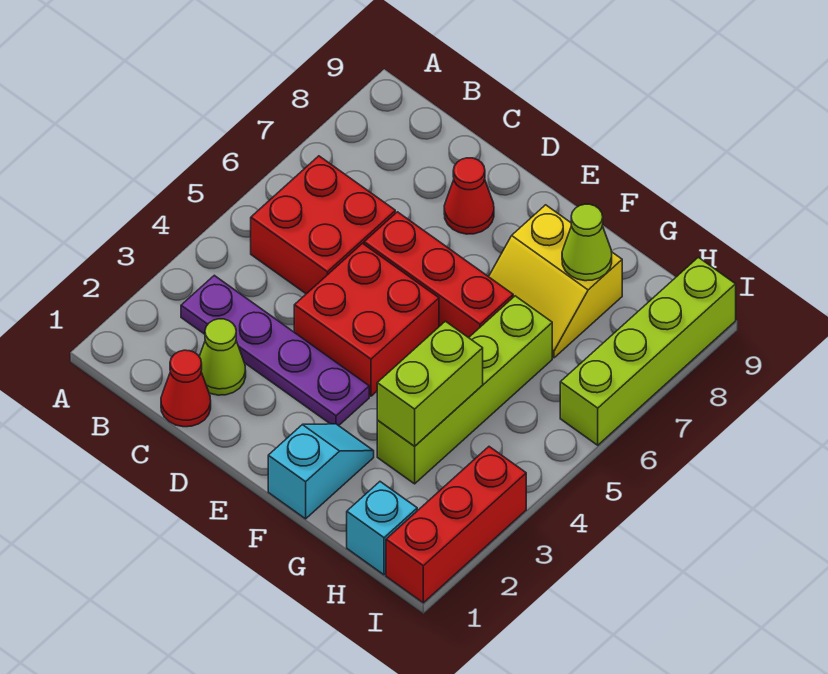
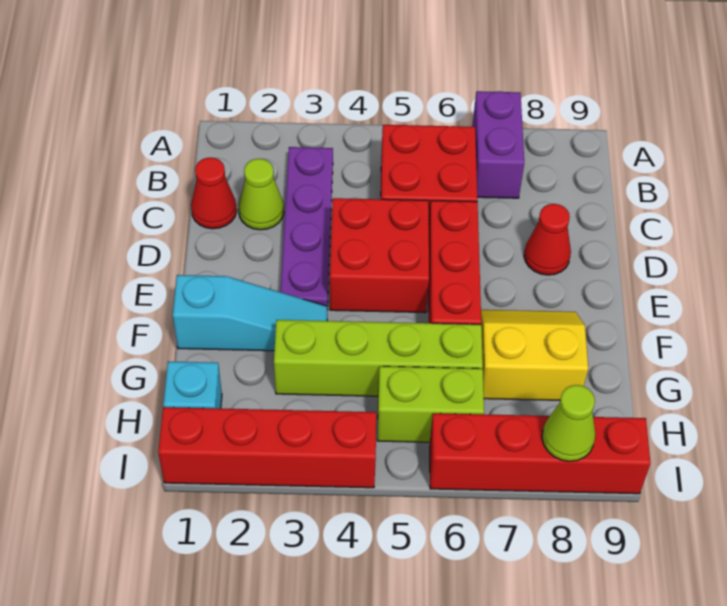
none -> purple 1x2 brick [472,91,524,198]
cyan 1x2 slope [268,424,374,519] -> cyan 1x3 slope [173,275,327,351]
yellow 2x2 slope [489,205,622,358] -> yellow 2x2 slope turned to [481,310,588,400]
lime 1x2 brick [377,321,483,446] -> lime 1x2 brick moved to [377,366,484,442]
lime 1x1 cone [562,204,612,281] -> lime 1x1 cone moved to [542,385,595,461]
red 1x3 brick [386,447,526,603] -> red 1x4 brick [158,407,376,488]
lime 1x4 brick [560,257,736,445] -> red 1x4 brick [430,413,650,494]

